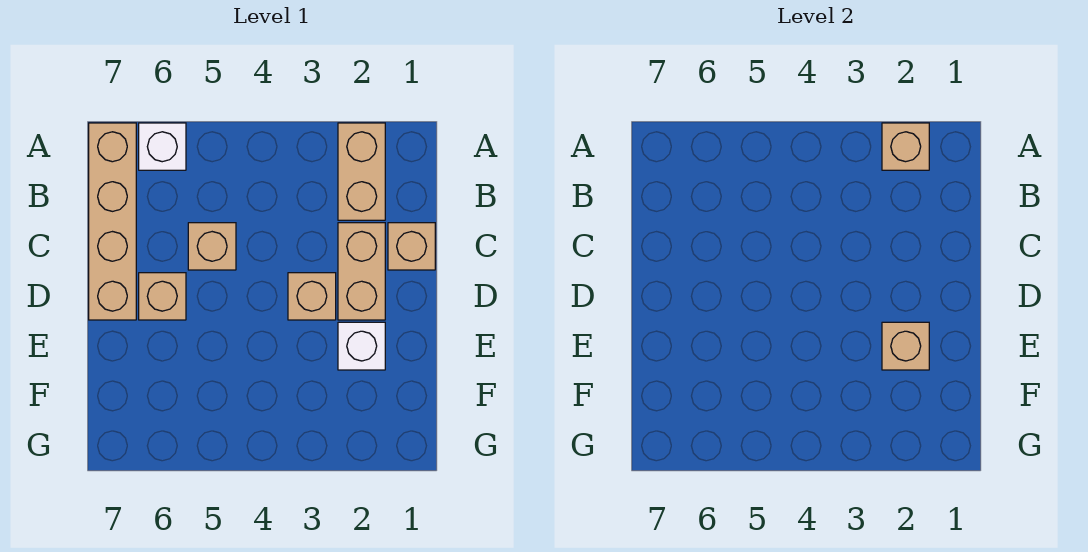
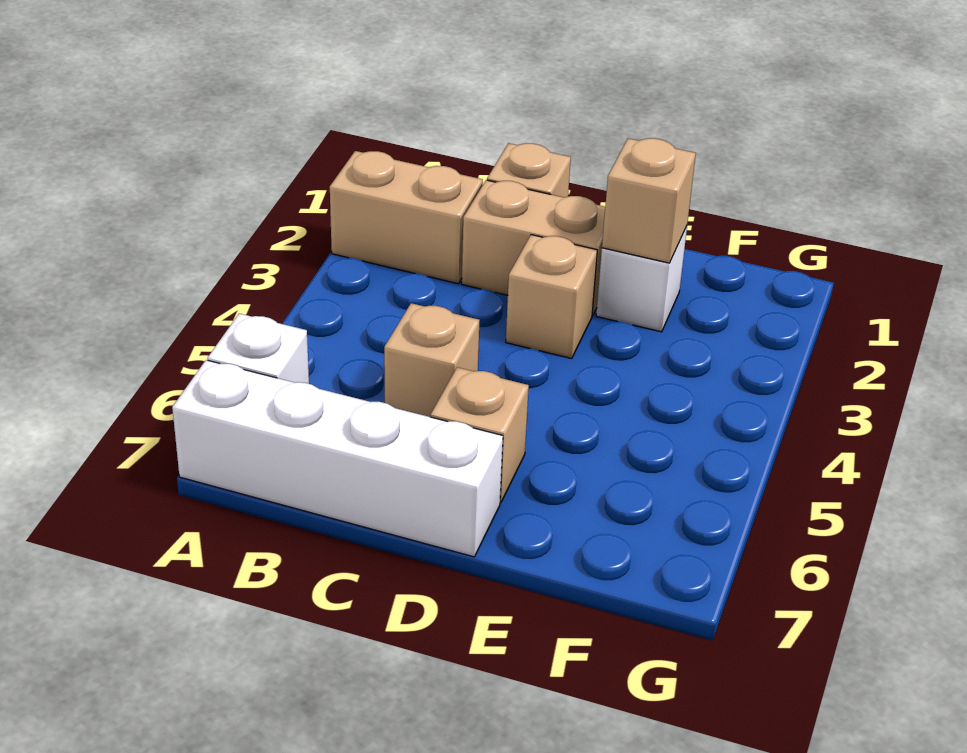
tan 1x1 brick [882,123,929,170] -> none
tan 1x4 brick [89,123,136,320] -> white 1x4 brick [172,360,503,557]

